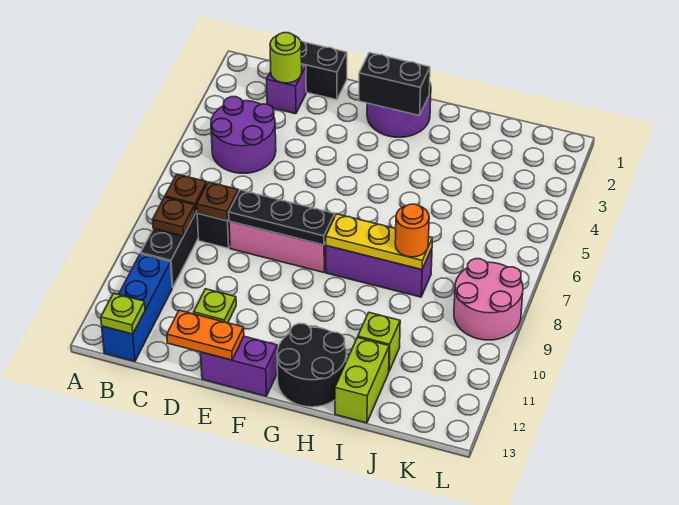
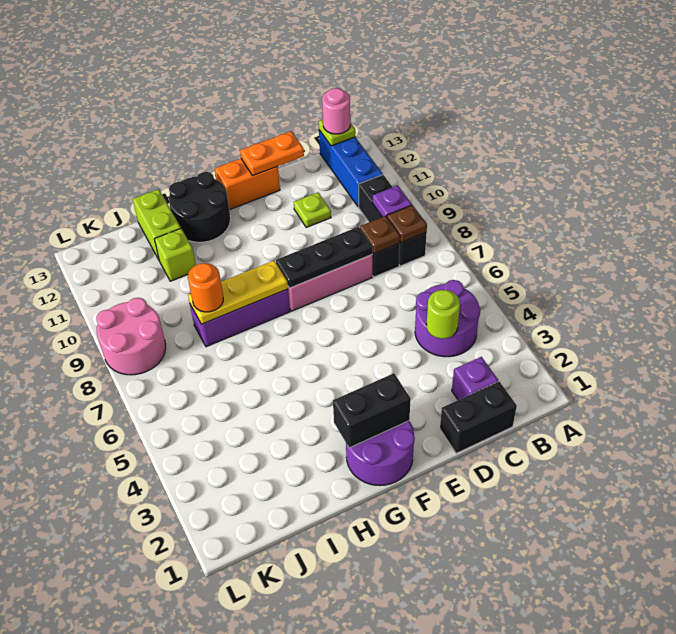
brown 1x1 plate [152,197,195,236] -> purple 1x1 plate [372,185,412,217]
none -> pink 1x1 round brick [322,88,350,134]
lime 1x1 round brick [270,33,302,83] -> lime 1x1 round brick moved to [426,290,460,339]
purple 1x2 brick [201,336,278,396] -> orange 1x2 brick [215,159,280,210]

